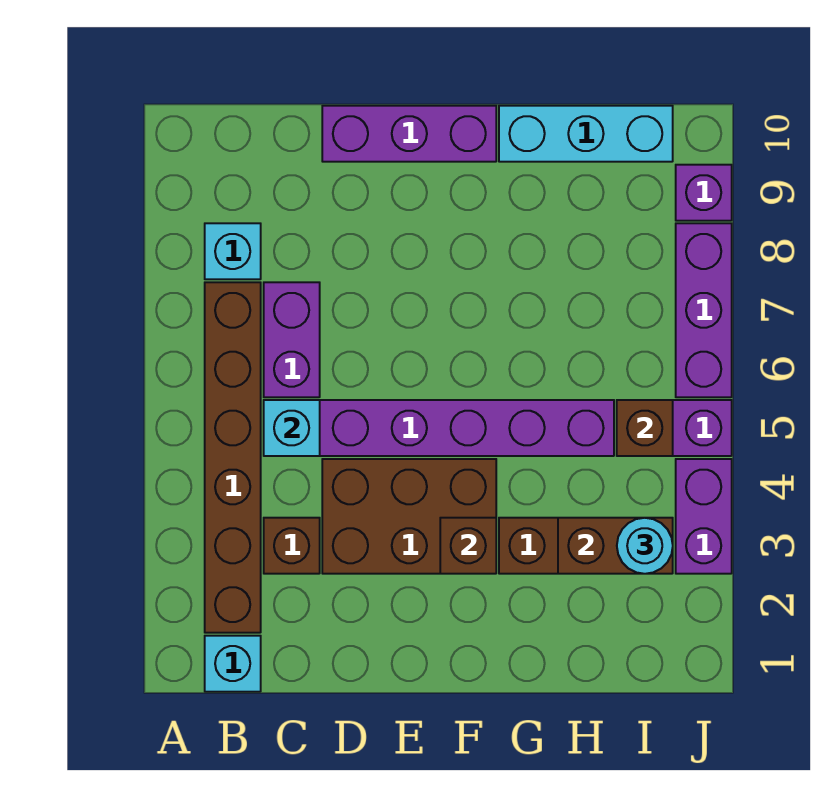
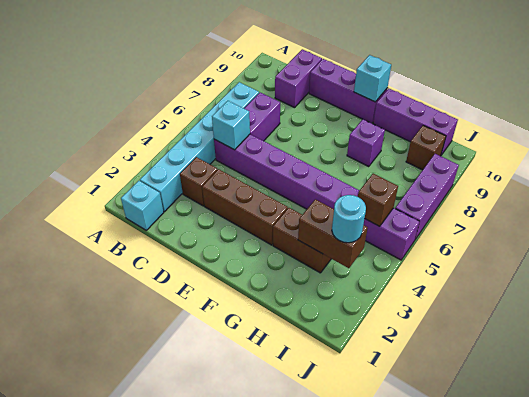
brown 1x6 brick [205,282,261,633] -> cyan 1x6 brick [140,82,259,212]
cyan 1x1 brick [205,223,261,279] -> cyan 1x1 brick moved to [354,55,391,102]
brown 2x3 brick [322,459,496,574] -> brown 1x3 brick [202,169,288,245]
brown 1x1 brick [440,518,496,574] -> brown 1x1 brick moved to [406,126,446,170]
cyan 1x3 brick [499,106,673,162] -> purple 1x3 brick [373,88,458,155]
purple 1x2 brick [676,459,732,574] -> purple 1x2 brick moved to [275,49,322,108]
purple 1x1 brick [676,165,732,221] -> purple 1x1 brick moved to [347,119,385,166]

